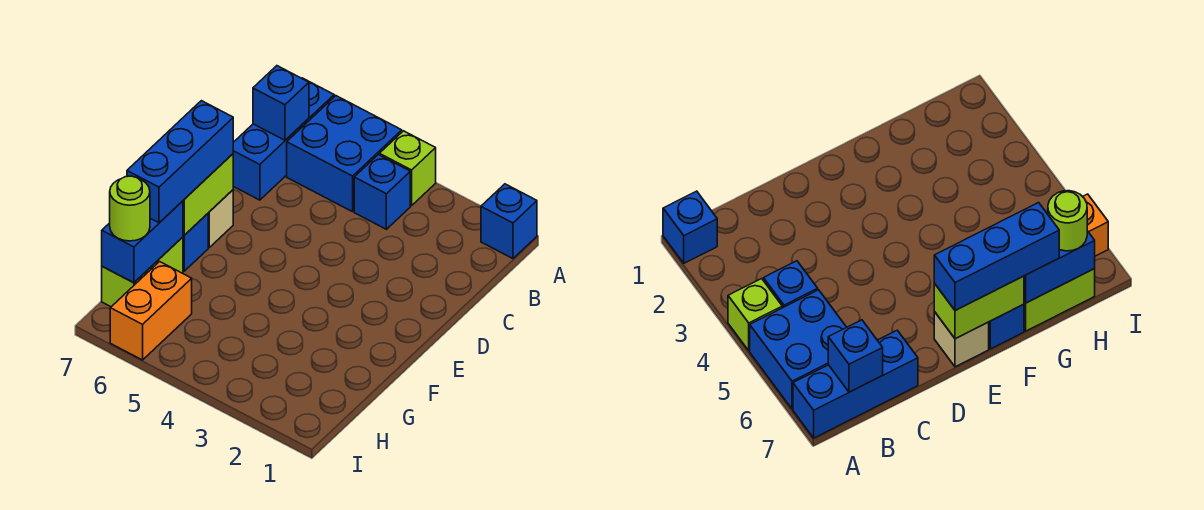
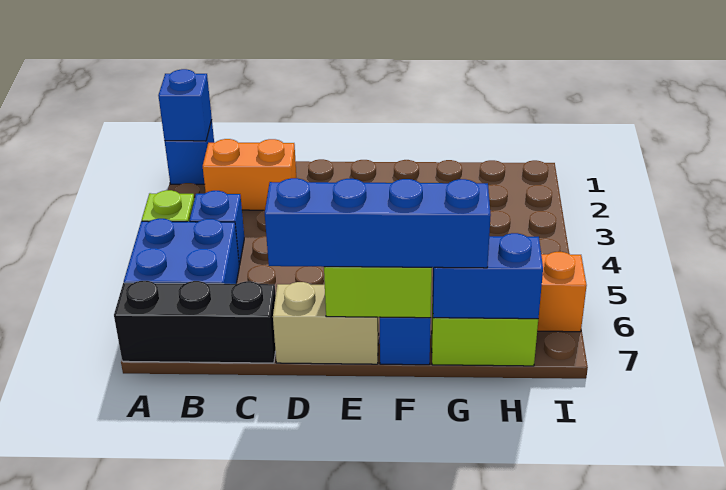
blue 1x3 brick [233,78,334,200] -> black 1x3 brick [114,281,276,363]
none -> orange 1x2 brick [203,139,296,210]
blue 1x1 brick [253,66,309,140] -> blue 1x1 brick moved to [158,69,212,141]
tan 1x1 brick [208,190,233,247] -> tan 1x2 brick [273,282,379,364]
blue 1x3 brick [127,101,233,223] -> blue 1x4 brick [265,178,491,268]
lime 1x1 round brick [110,176,150,241] -> none

